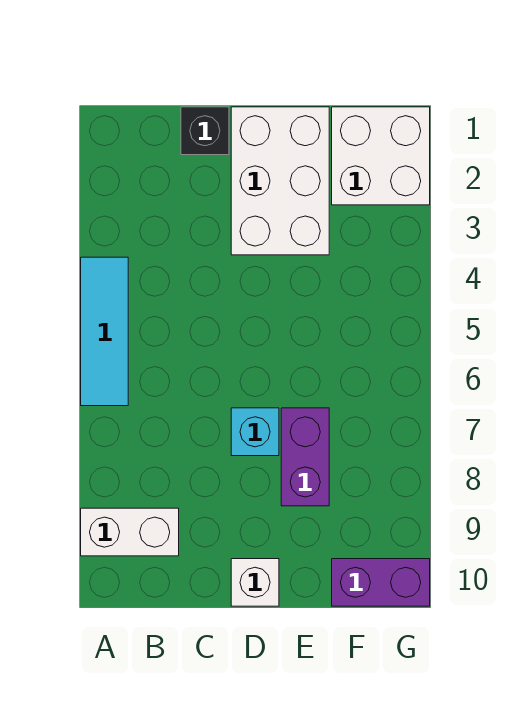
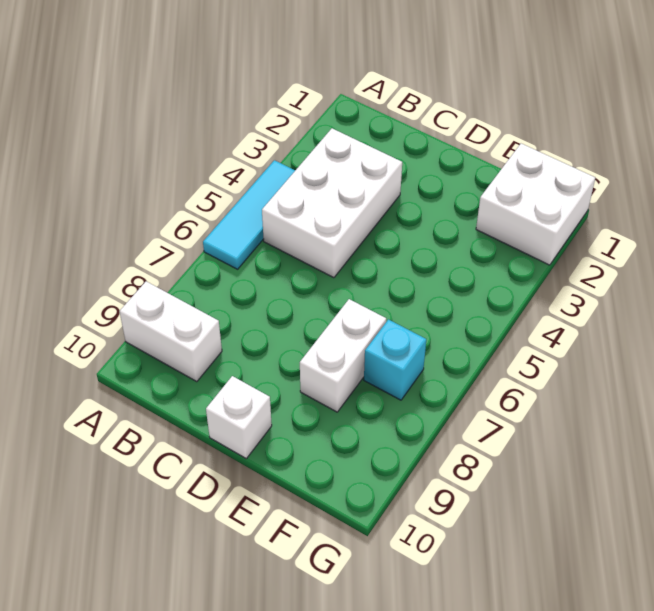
black 1x1 brick [181,107,229,155] -> none
white 2x3 brick [231,107,329,255] -> white 2x3 brick moved to [262,128,402,278]
cyan 1x1 brick [231,408,279,456] -> cyan 1x1 brick moved to [364,319,426,400]
purple 1x2 brick [281,408,329,506] -> white 1x2 brick [300,299,386,412]
purple 1x2 brick [332,559,430,606] -> none

